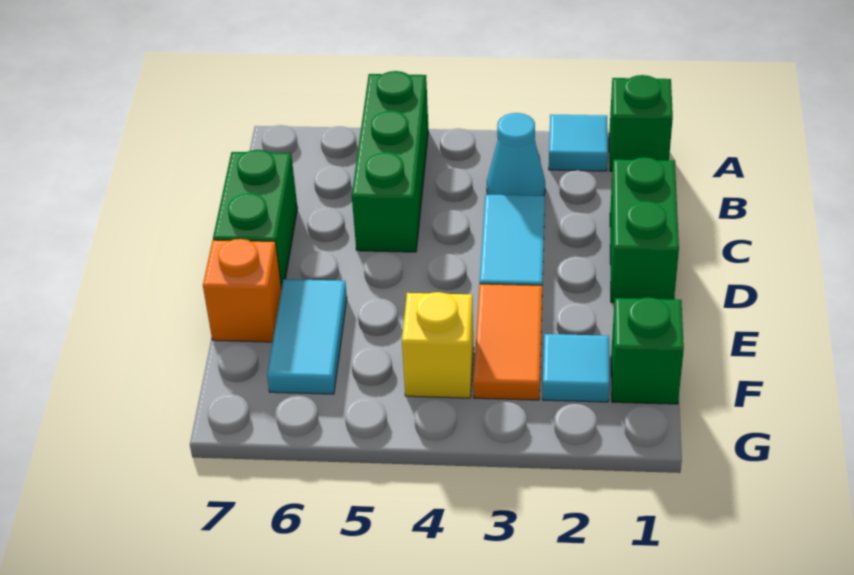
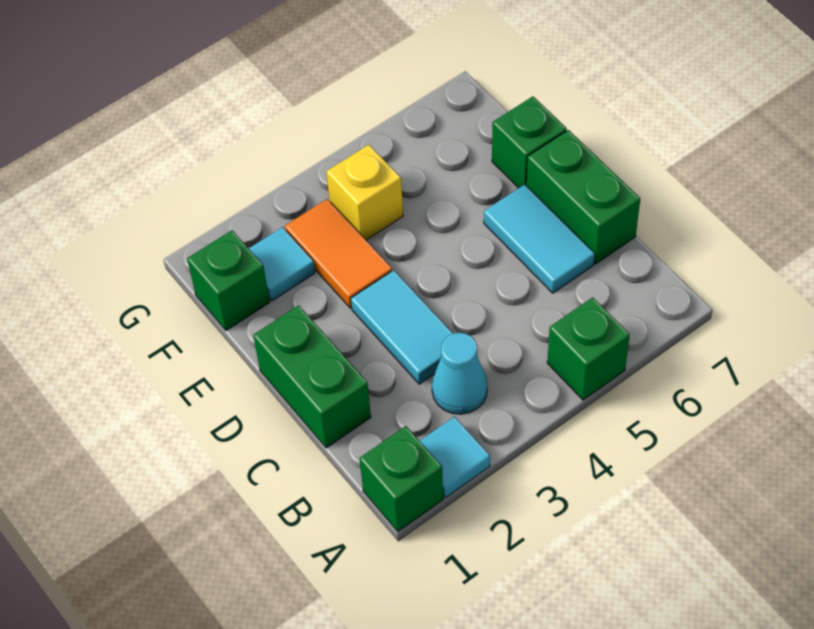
green 1x3 brick [352,71,428,252] -> green 1x1 brick [547,297,630,400]
cyan 1x2 tile [267,279,347,394] -> cyan 1x2 tile moved to [484,185,595,293]
orange 1x1 brick [203,239,282,342] -> green 1x1 brick [492,96,567,188]

